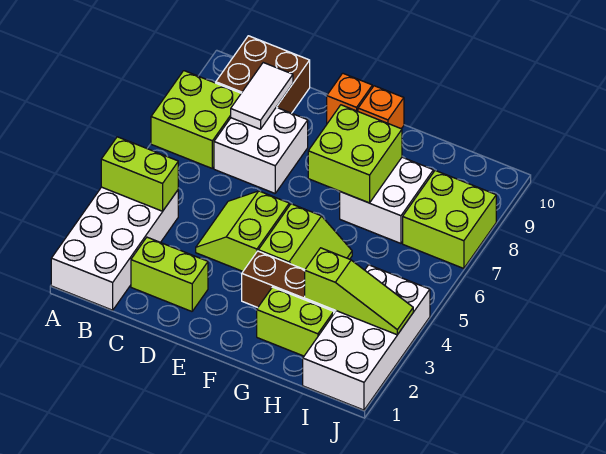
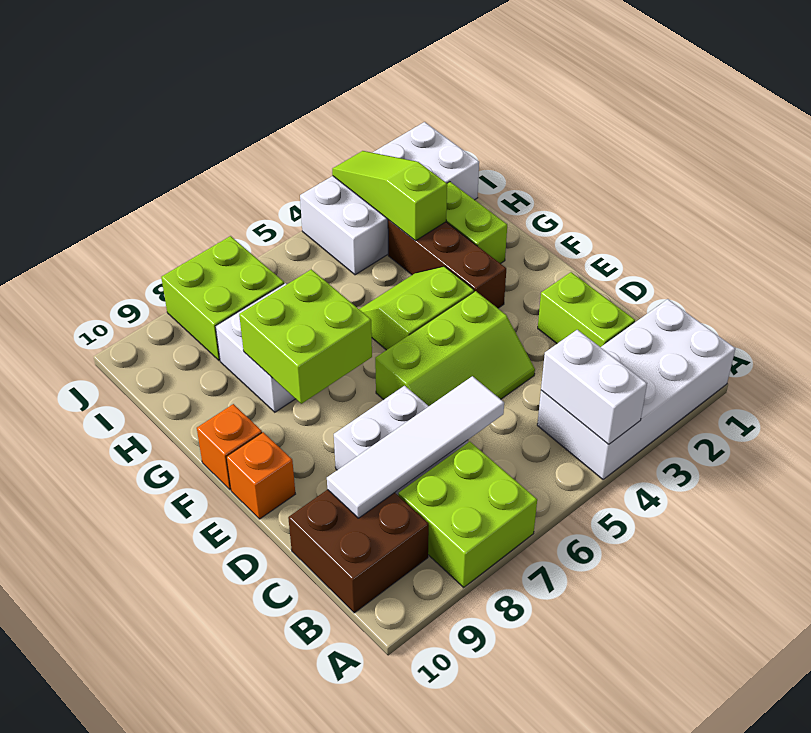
lime 1x2 brick [101,137,178,211] -> white 1x2 brick [541,330,647,444]
white 1x2 tile [231,63,293,129] -> white 1x4 tile [327,376,504,518]
lime 2x2 slope [196,191,289,271] -> lime 2x3 slope [375,291,535,406]

